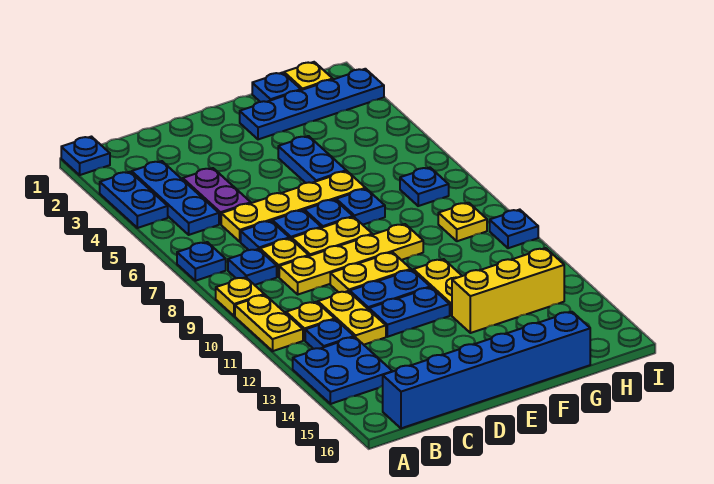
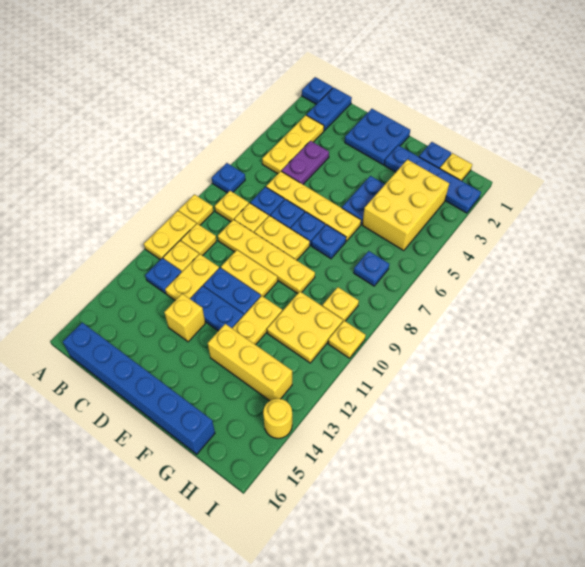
blue 1x2 plate [100,172,168,228] -> blue 1x2 plate moved to [307,87,352,131]
blue 2x2 plate [293,337,392,404] -> blue 2x2 plate moved to [345,109,410,165]
blue 1x3 plate [132,161,219,235] -> yellow 1x3 plate [262,115,324,174]
blue 1x1 plate [228,249,277,285] -> yellow 1x1 plate [215,191,249,222]
none -> yellow 1x1 plate [181,224,216,256]
none -> yellow 1x1 brick [164,294,205,342]
none -> yellow 2x3 brick [362,159,449,251]
none -> yellow 2x2 plate [267,292,343,363]
blue 1x1 plate [490,210,538,248] -> yellow 1x1 plate [328,321,366,358]
none -> yellow 1x1 round brick [263,399,292,438]

